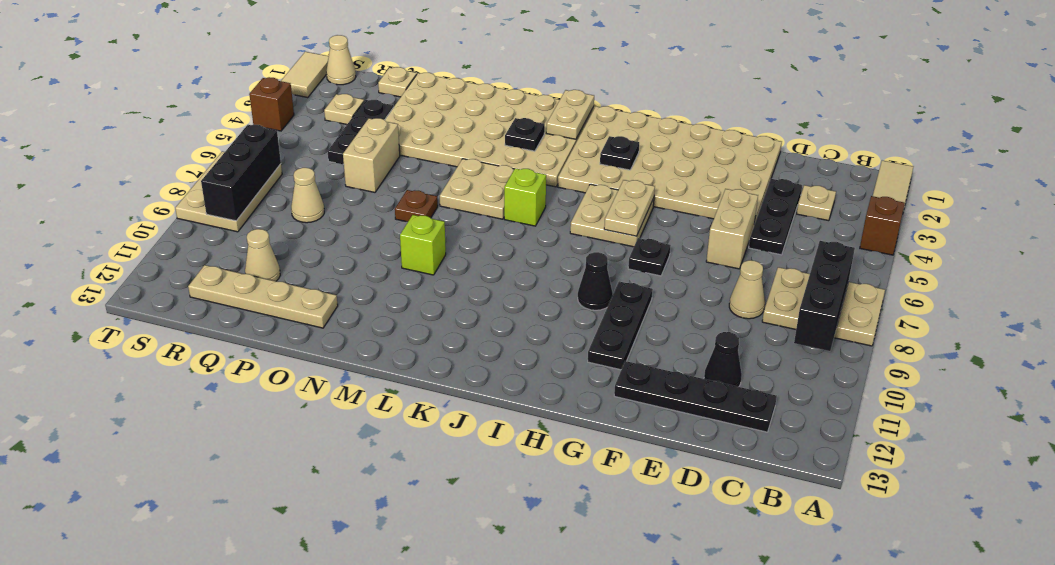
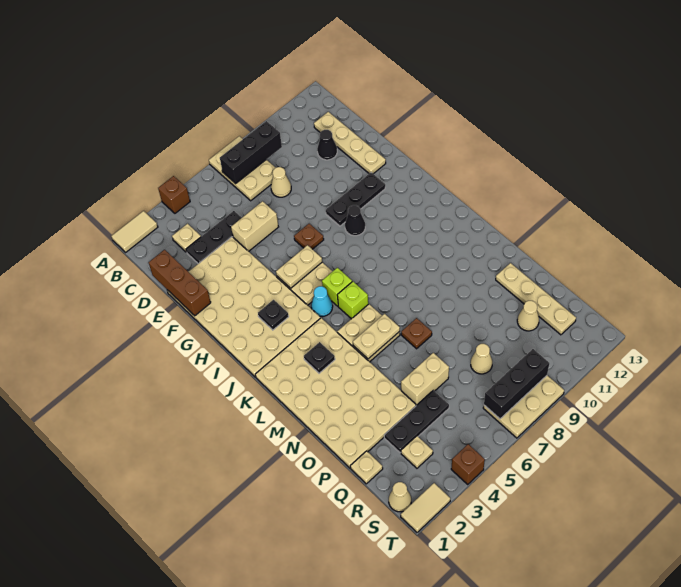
black 1x4 plate [614,361,777,432] -> tan 1x4 plate [314,112,386,174]
none -> brown 1x3 brick [149,250,211,316]
black 1x1 plate [628,238,671,276] -> brown 1x1 plate [294,224,324,249]
none -> cyan 1x1 cone [311,286,333,317]
tan 1x2 plate [546,90,594,139] -> tan 1x2 plate moved to [353,314,400,359]
lime 1x1 brick [400,215,446,275] -> lime 1x1 brick moved to [322,268,352,306]

